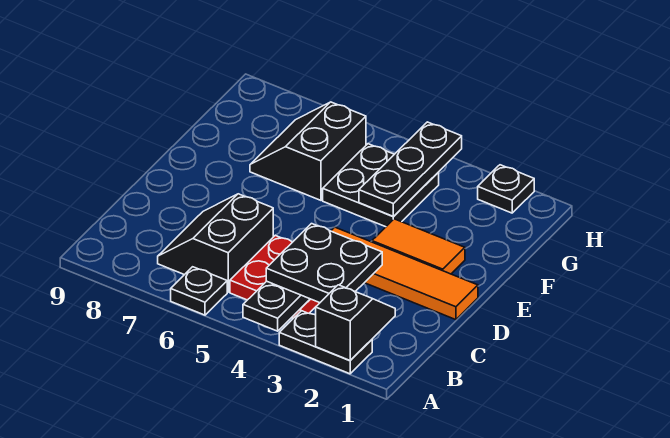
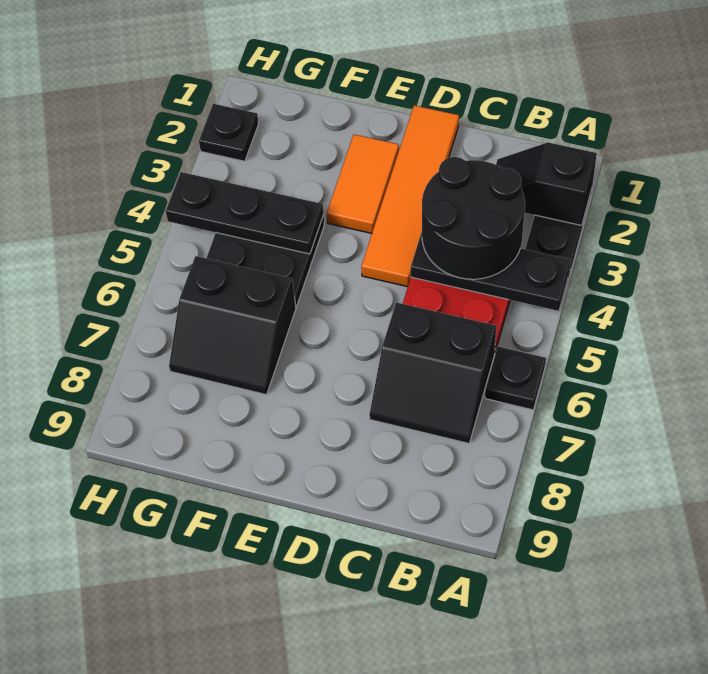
black 2x2 plate [266,224,382,303] -> black 2x2 round brick [422,157,525,279]

